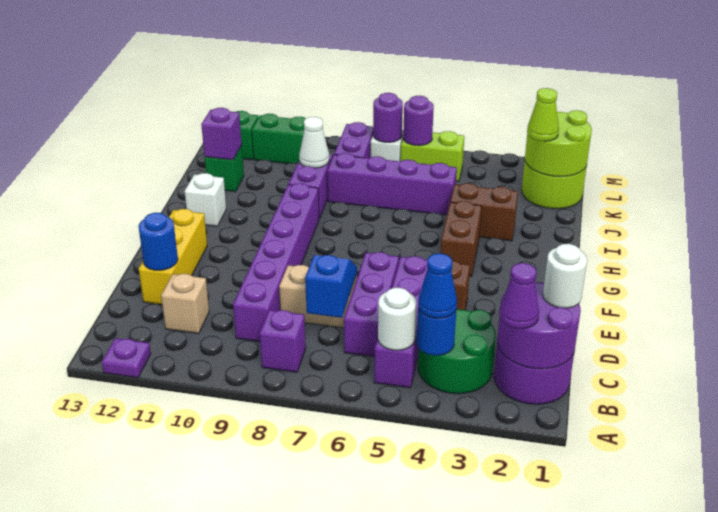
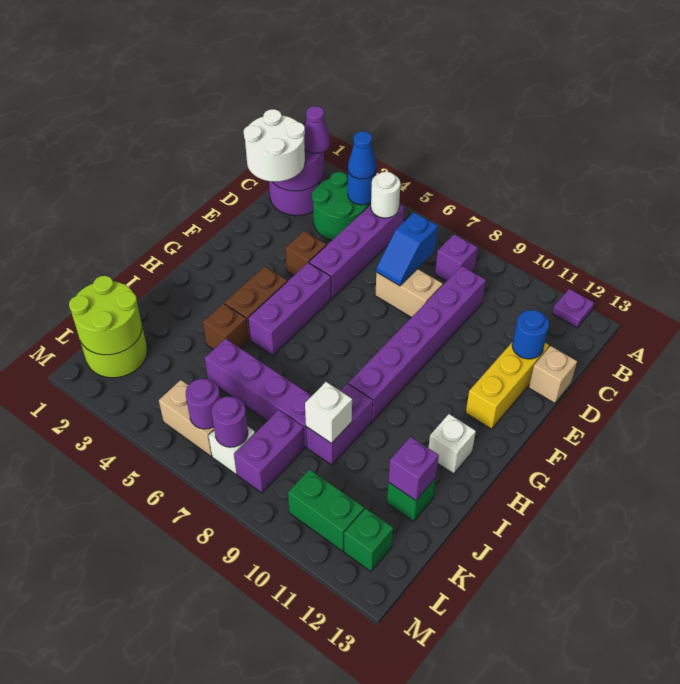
white 1x1 round brick [543,244,587,308] -> white 2x2 round brick [244,109,305,182]
purple 1x3 brick [344,252,399,357] -> purple 1x3 brick moved to [248,263,331,355]
tan 1x1 brick [161,274,209,333] -> tan 1x1 brick moved to [529,346,577,403]
brown 1x2 brick [450,183,518,241] -> brown 1x1 brick [203,304,248,350]
white 1x1 cone [299,117,329,168] -> white 1x1 brick [305,382,352,443]
lime 1x1 cone [527,88,559,141] -> none
lime 1x2 brick [401,131,464,182] -> tan 1x2 brick [159,380,214,456]

